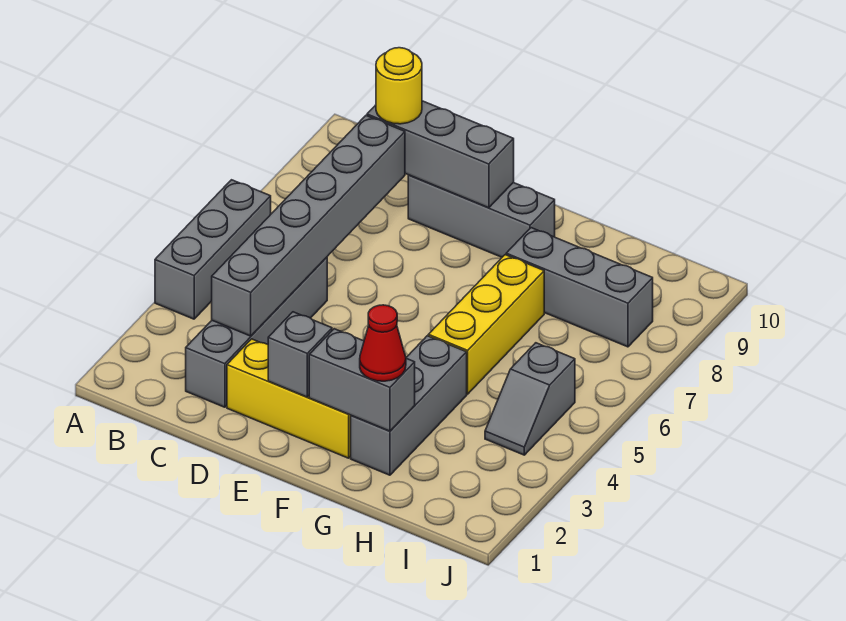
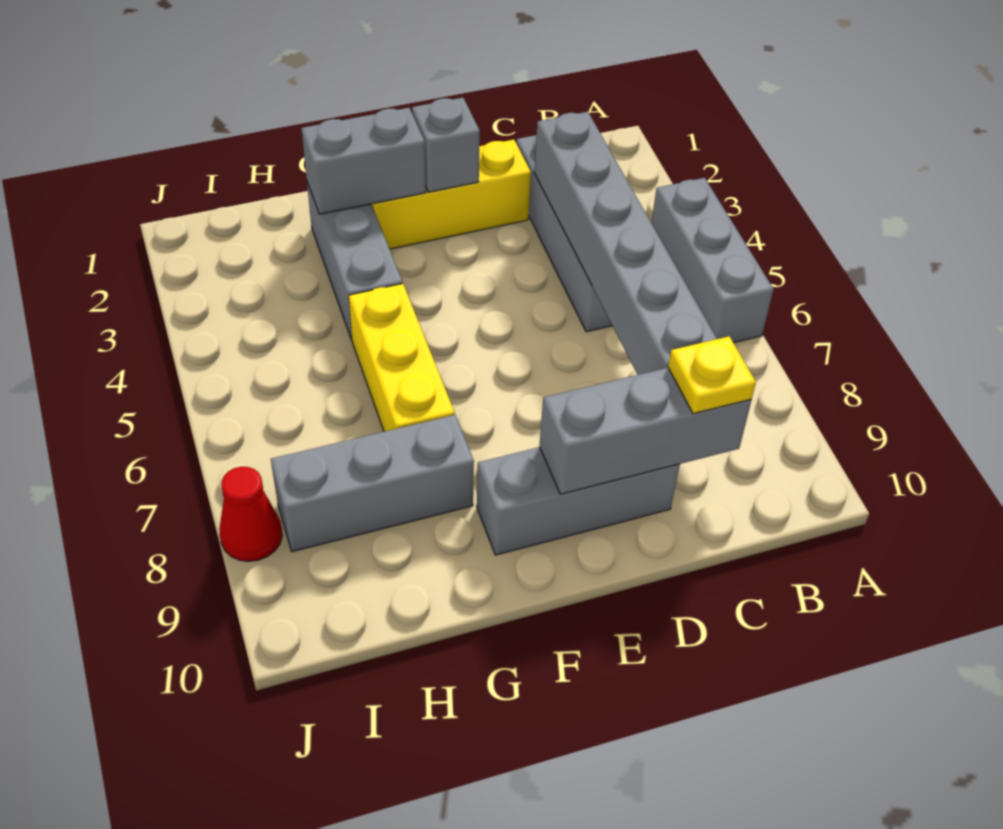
yellow 1x1 round brick [376,48,422,124] -> yellow 1x1 plate [668,336,756,414]
red 1x1 cone [360,305,406,381] -> red 1x1 cone moved to [219,467,282,561]
grey 1x2 slope [485,343,575,455] -> none

